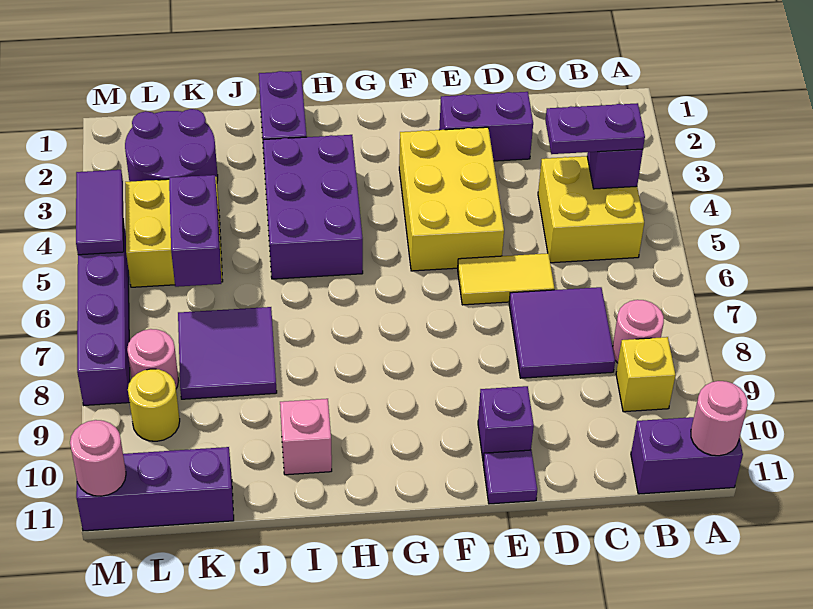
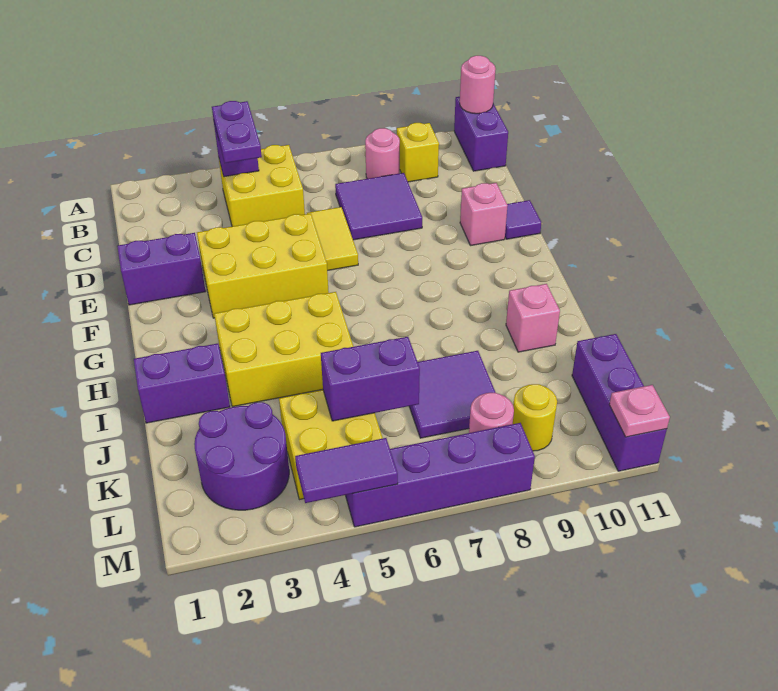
purple 1x2 brick [439,92,533,161] -> purple 1x2 brick turned to [117,233,206,305]
purple 1x1 brick [478,386,534,461] -> pink 1x1 brick [460,183,508,246]
purple 2x3 brick [263,135,363,279] -> yellow 2x3 brick [214,292,353,407]
pink 1x1 round brick [70,420,126,496] -> pink 1x1 plate [609,385,670,437]

